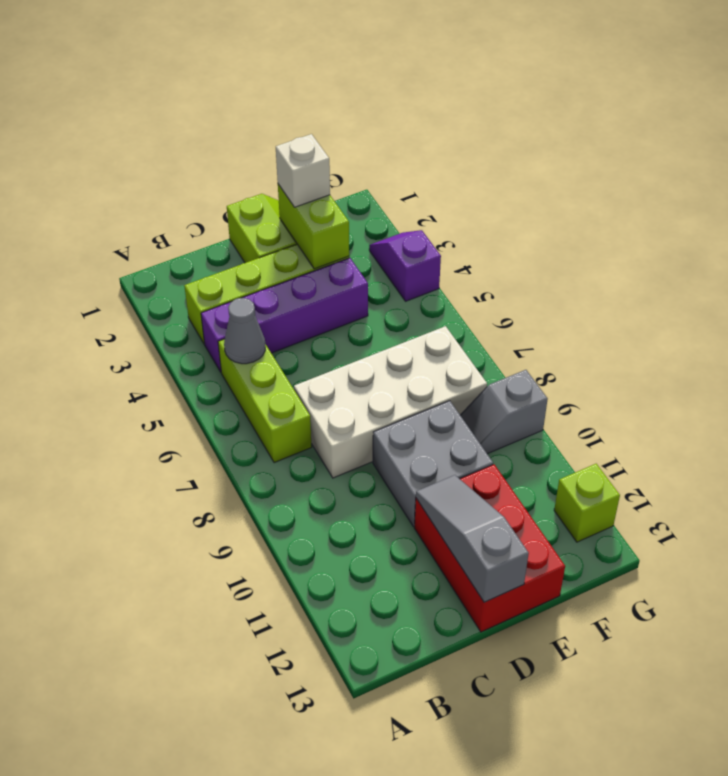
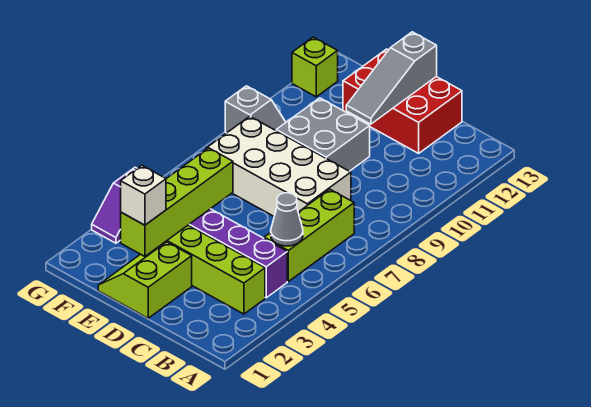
red 2x3 brick [414,465,565,632] -> red 2x3 brick turned to [343,49,462,153]
lime 1x2 brick [278,184,349,269] -> lime 1x4 brick [121,148,233,256]

